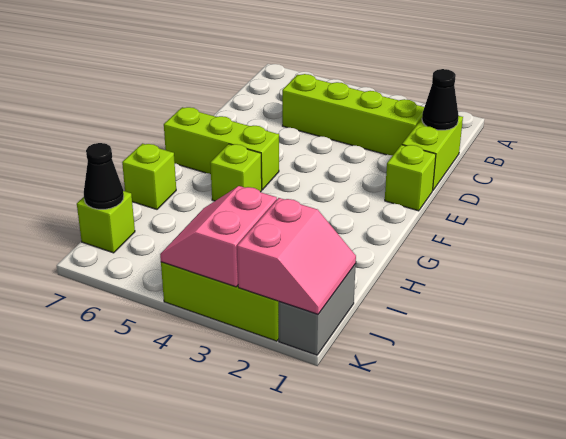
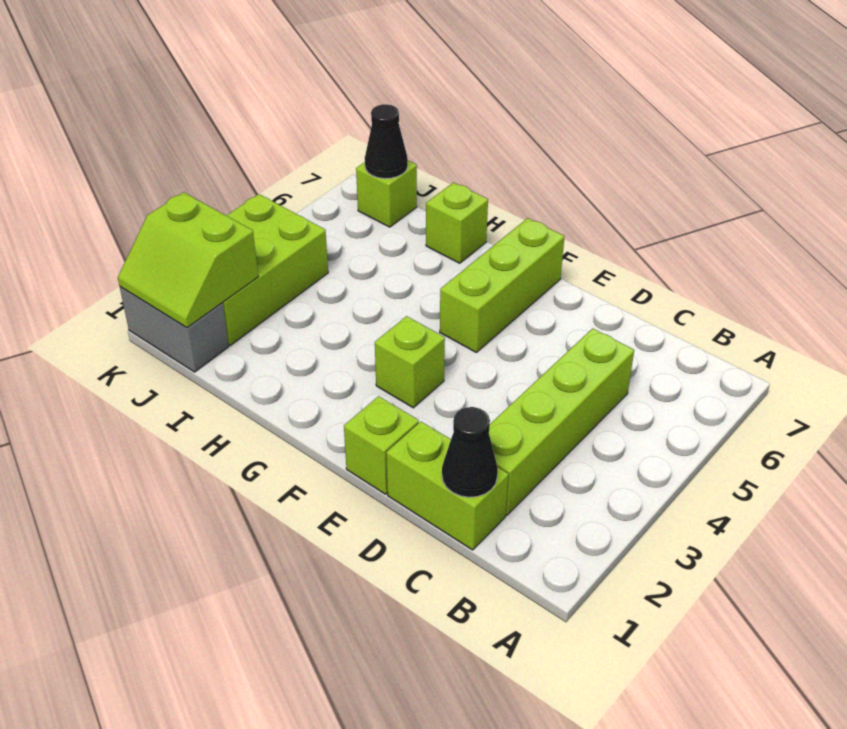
lime 1x1 brick [210,144,262,201] -> lime 1x1 brick moved to [375,316,445,408]
pink 2x2 slope [237,198,356,314] -> lime 2x2 slope [118,192,258,328]
pink 2x2 slope [160,186,277,287] -> none

